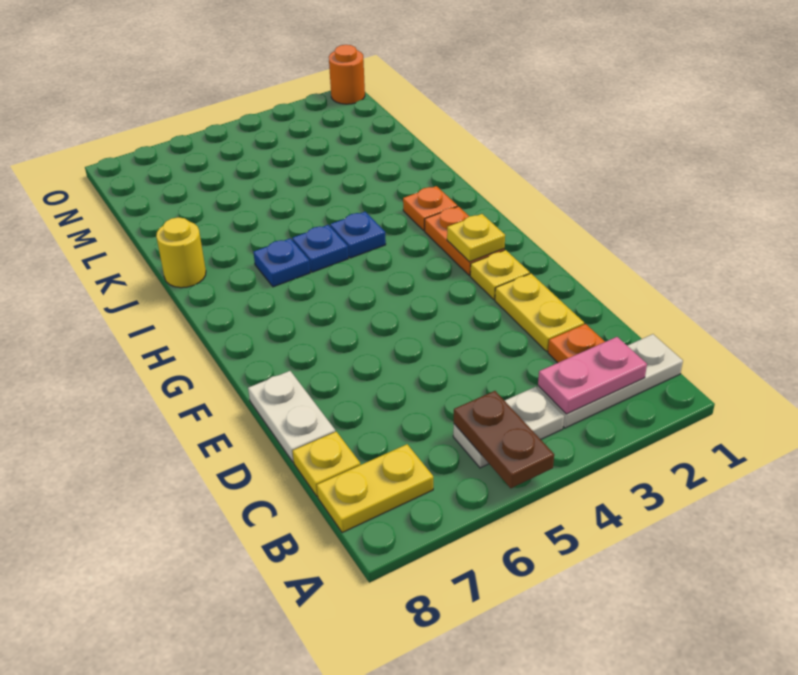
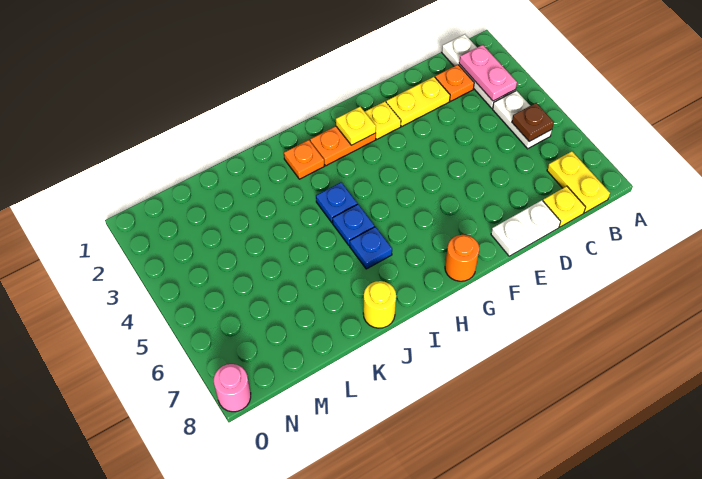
brown 1x2 plate [454,391,554,488] -> brown 1x1 plate [512,103,554,142]
orange 1x1 round brick [329,45,365,104] -> orange 1x1 round brick moved to [445,235,479,281]
none -> pink 1x1 round brick [214,364,251,412]

